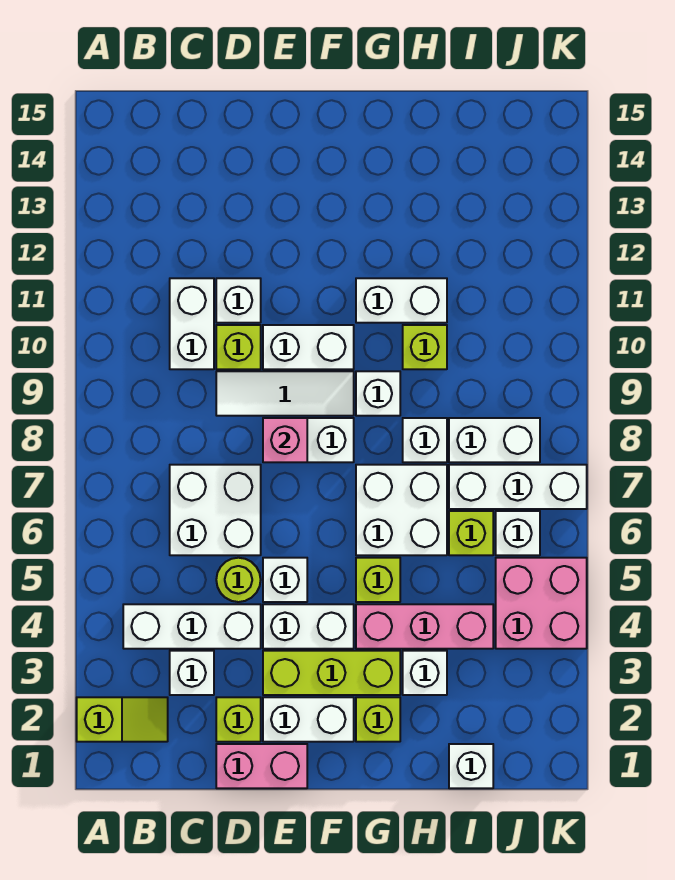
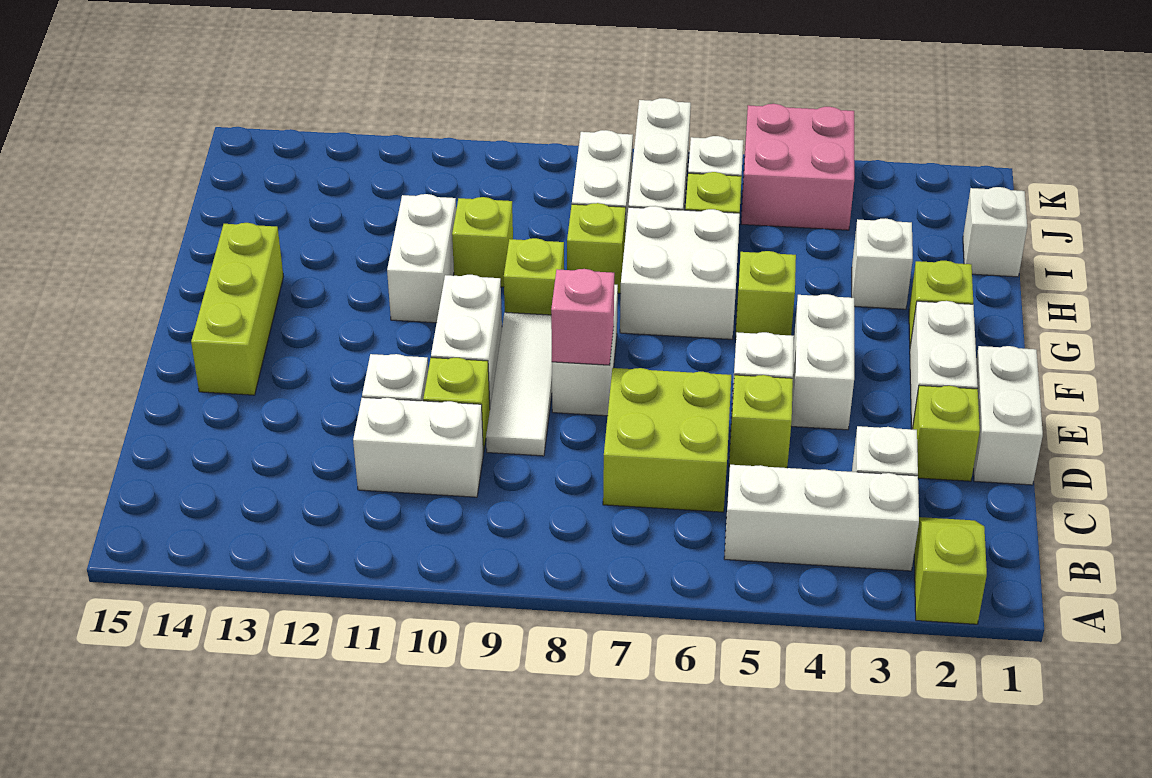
white 1x3 brick [123,604,261,649] -> white 1x3 brick turned to [724,465,919,571]
white 2x2 brick [170,465,261,555] -> lime 2x2 brick [603,368,731,512]
pink 1x2 brick [216,744,307,788] -> white 1x2 brick [973,346,1043,485]
lime 1x1 round brick [216,558,261,602] -> lime 1x1 brick [729,375,793,468]
lime 1x3 brick [263,651,400,695] -> lime 1x3 brick moved to [191,223,283,395]
pink 1x3 brick [356,604,493,649] -> none
white 1x1 brick [356,371,400,416] -> lime 1x1 brick [504,238,564,315]
white 1x1 brick [403,418,447,462] -> lime 1x1 brick [567,203,626,293]

